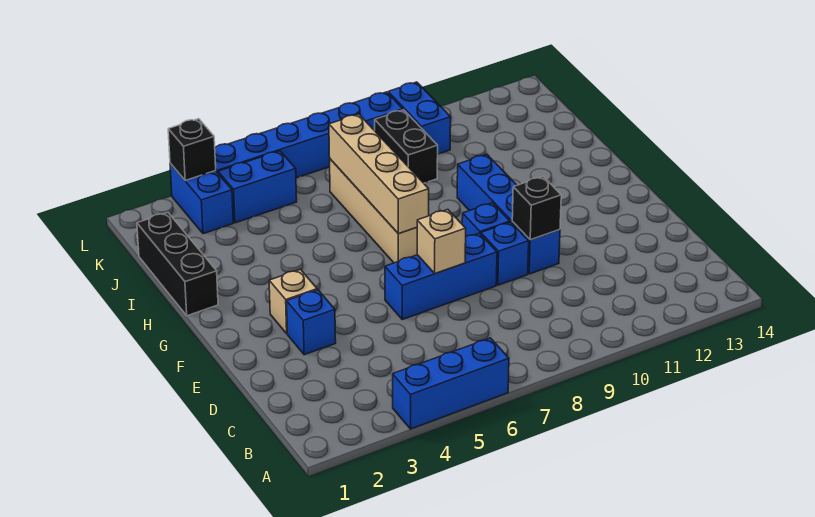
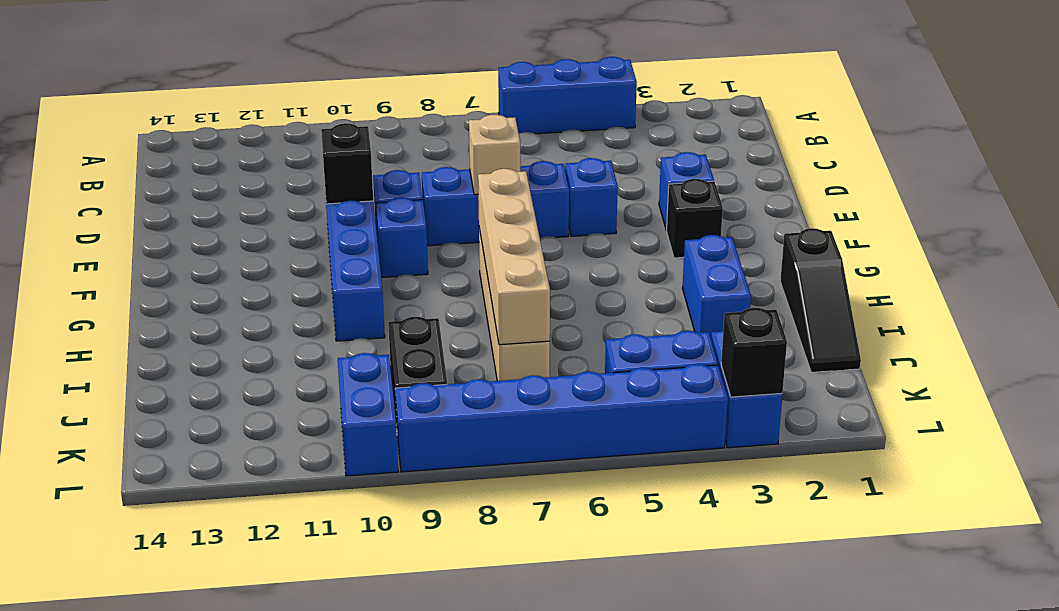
none -> blue 1x1 brick [566,158,618,236]
tan 1x1 brick [269,269,317,334] -> black 1x1 brick [667,179,723,258]
black 1x3 brick [137,213,218,316] -> black 1x3 slope [780,228,861,372]
none -> blue 1x2 brick [682,235,751,337]

